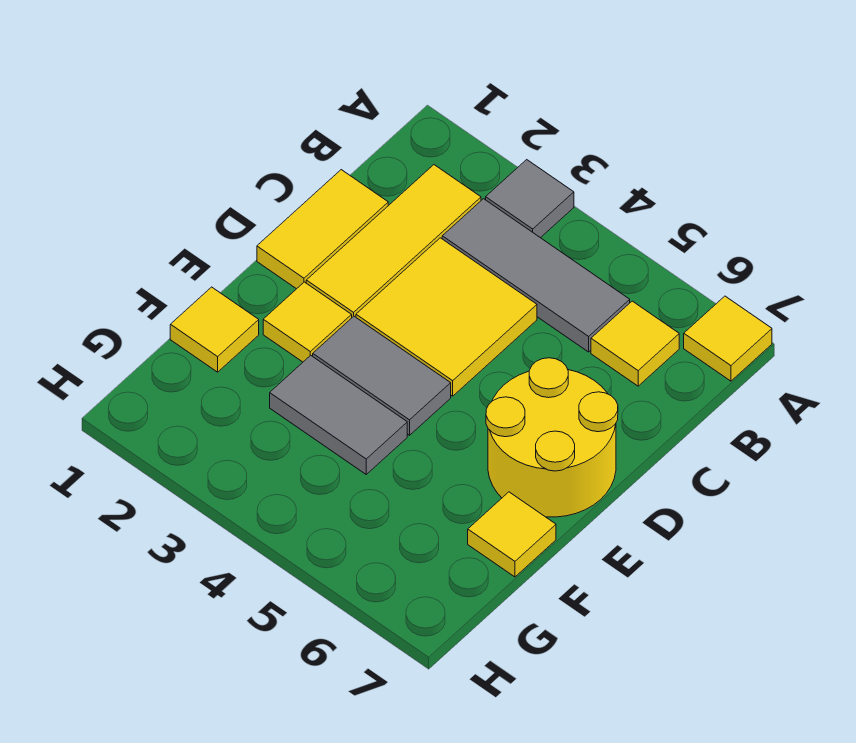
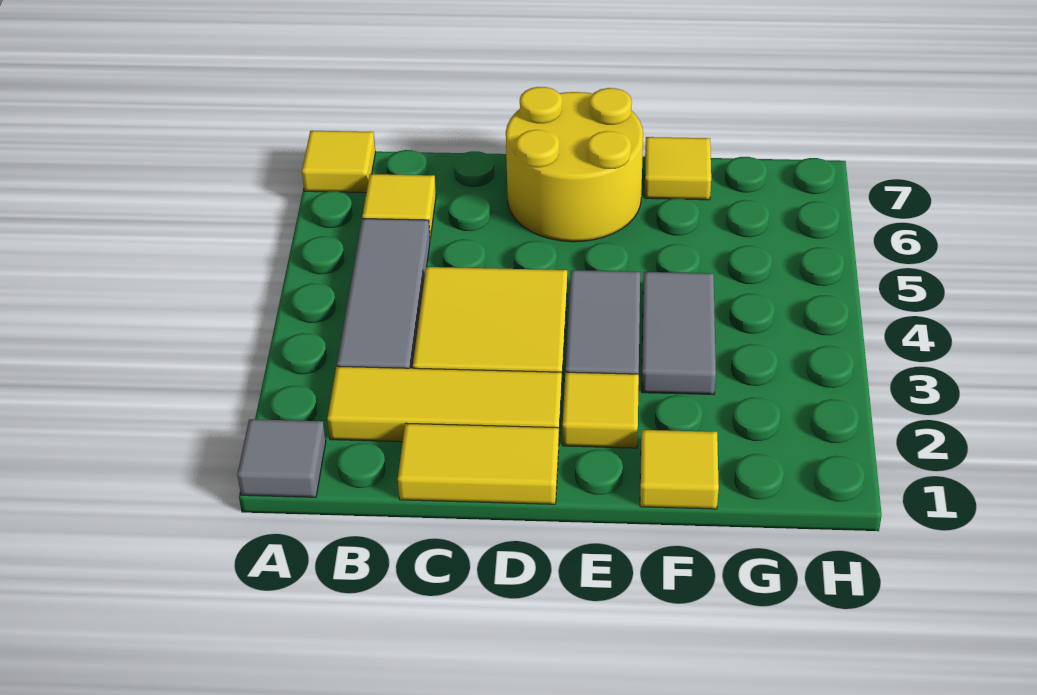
grey 1x1 tile [486,160,574,238] -> grey 1x1 tile moved to [237,419,326,497]

